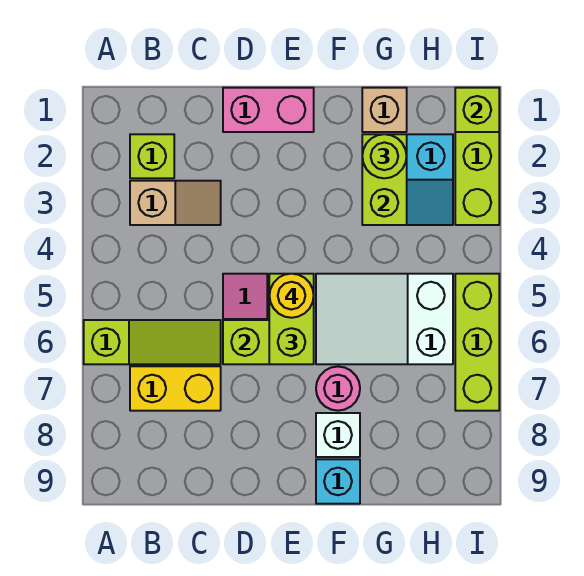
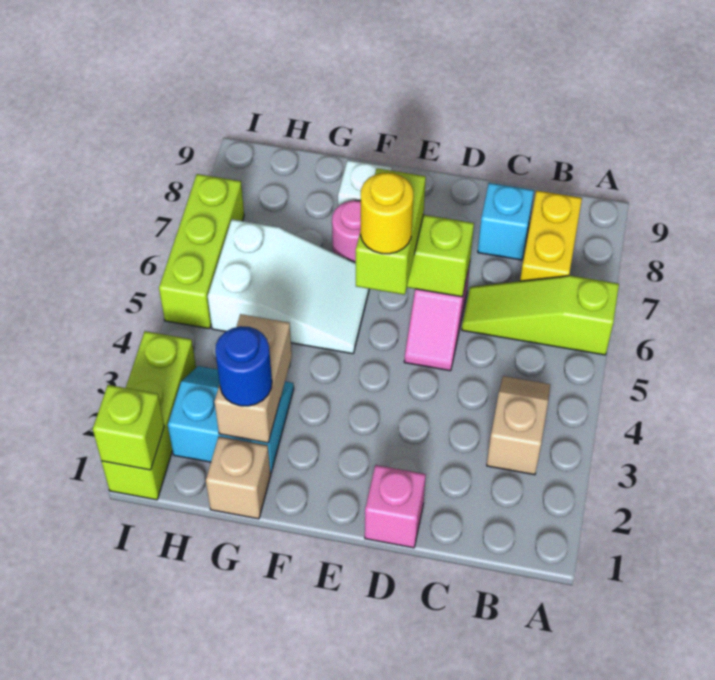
lime 1x1 brick [130,134,174,178] -> none
tan 1x2 slope [130,181,221,225] -> tan 1x2 slope turned to [487,376,550,475]
yellow 1x2 brick [130,366,221,411] -> yellow 1x2 brick turned to [520,191,582,281]
pink 1x2 brick [223,88,314,132] -> pink 1x1 brick [365,465,426,548]
cyan 1x1 brick [316,459,360,504] -> cyan 1x1 brick moved to [478,183,534,260]
lime 1x2 brick [362,134,407,225] -> tan 1x2 brick [214,314,292,443]
lime 1x1 round brick [362,134,407,178] -> blue 1x1 round brick [215,326,272,406]

